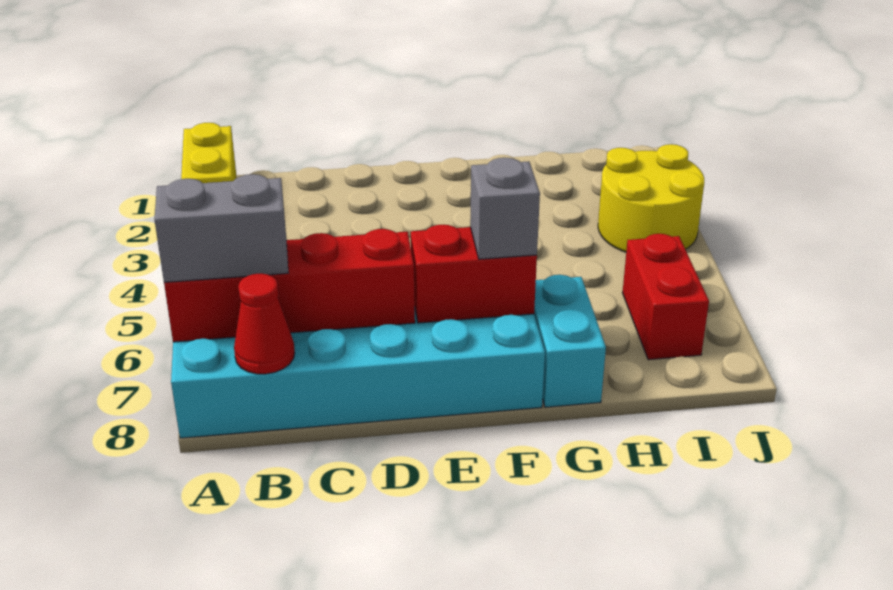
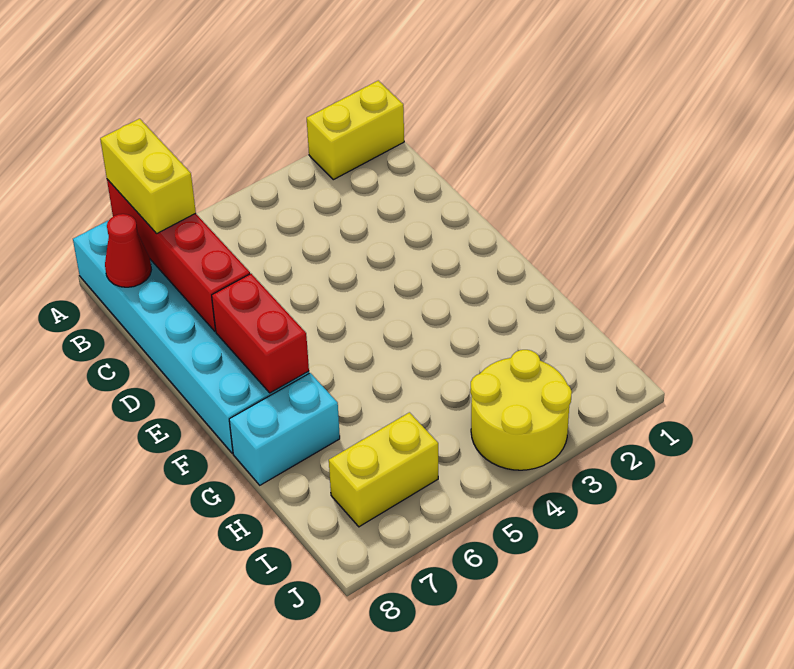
grey 1x2 brick [154,174,288,282] -> yellow 1x2 brick [100,119,196,234]
grey 1x1 brick [470,158,540,259] -> none
red 1x2 brick [622,234,709,360] -> yellow 1x2 brick [329,412,438,527]

